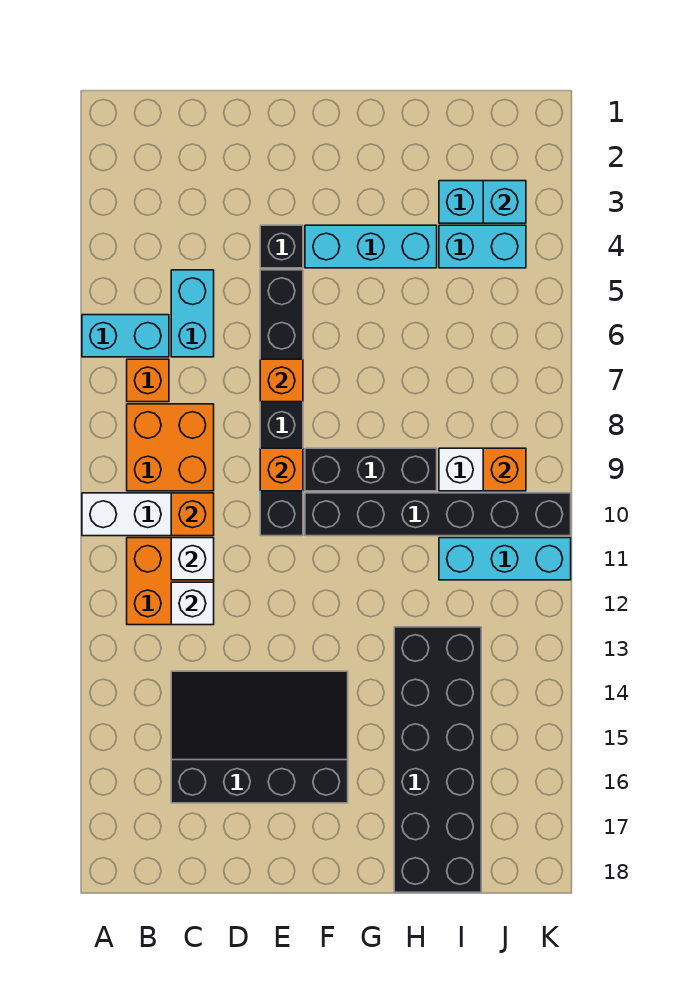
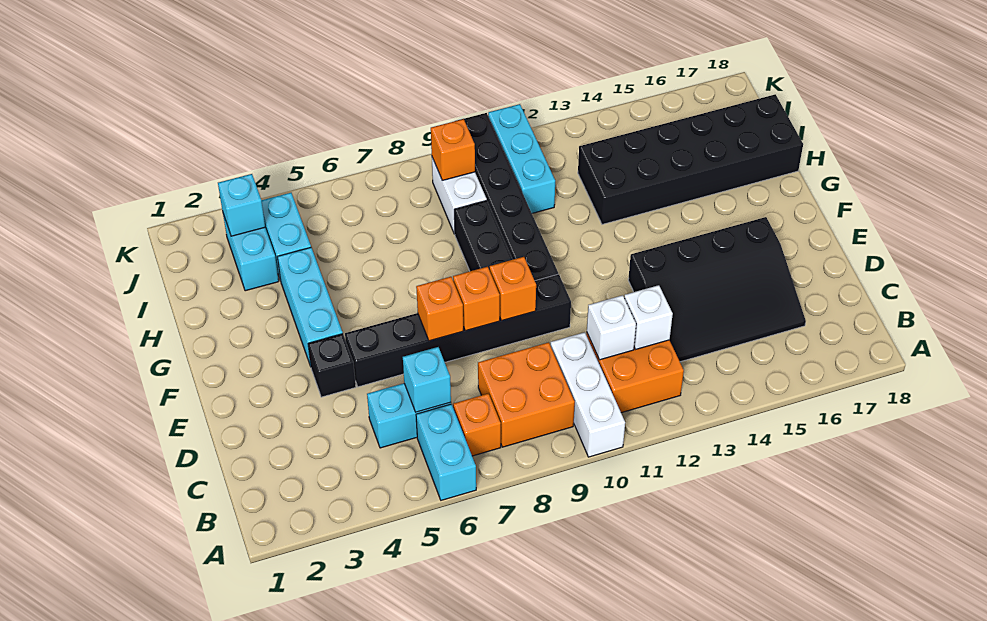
none -> cyan 1x1 brick [403,347,451,412]
orange 1x1 brick [171,493,214,536] -> orange 1x1 brick moved to [453,267,500,331]
black 3x4 slope [171,671,348,803] -> black 3x4 slope turned to [628,217,806,362]

